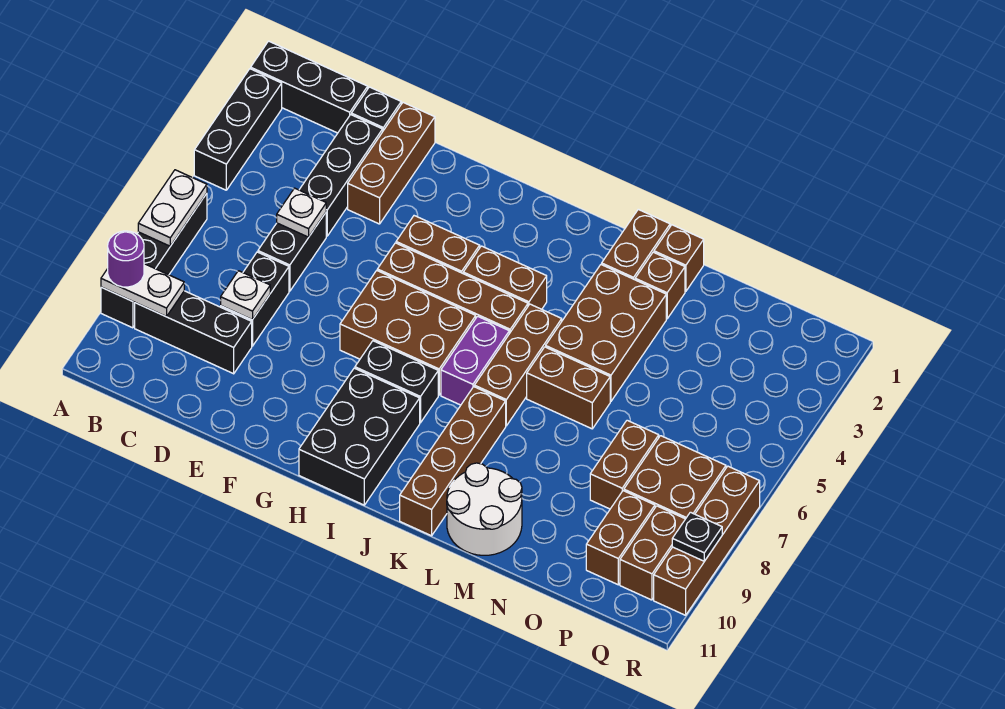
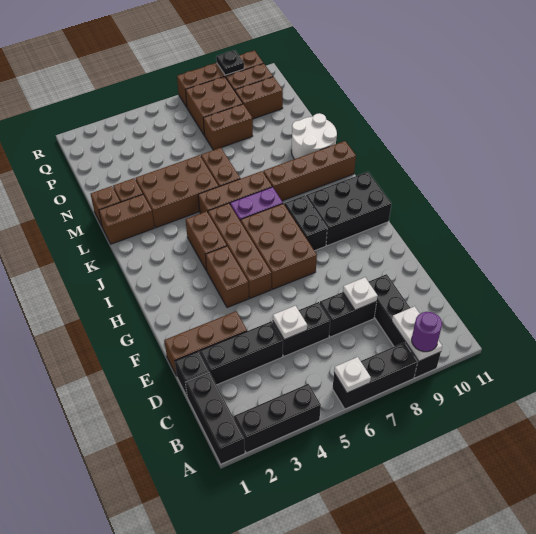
white 1x2 plate [138,170,207,246] -> white 1x1 plate [334,357,371,393]

